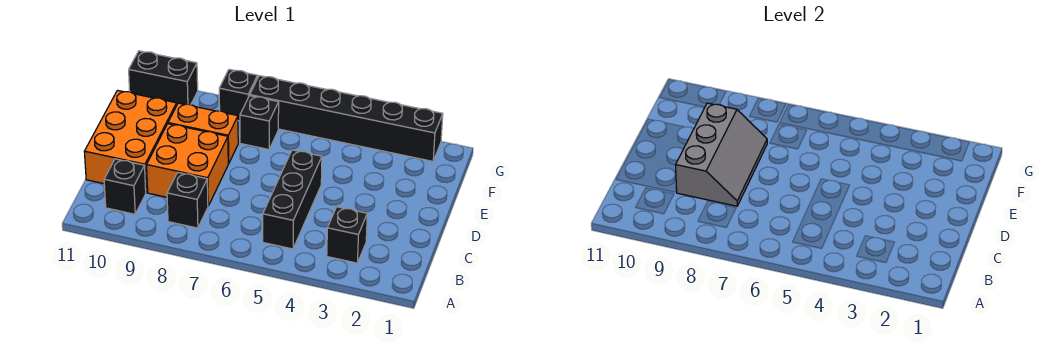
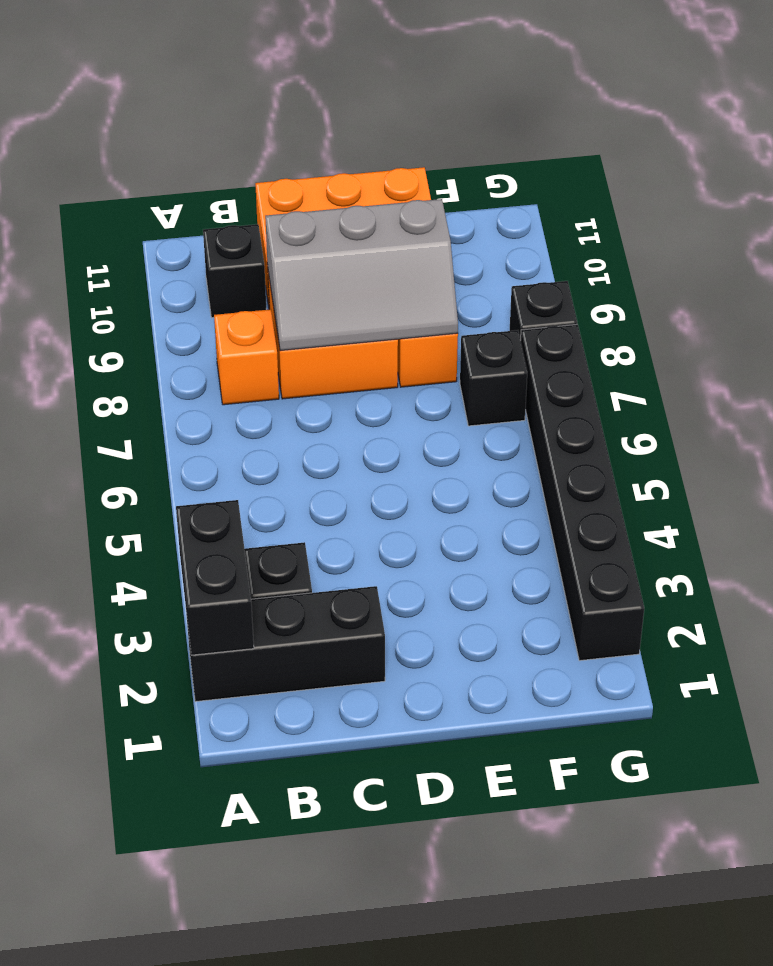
black 1x3 brick [263,150,322,249] -> black 1x3 brick moved to [186,586,385,702]
black 1x1 brick [167,172,208,228] -> orange 1x1 brick [214,309,279,405]
black 1x2 brick [129,51,198,105] -> black 1x2 brick moved to [176,500,254,655]

